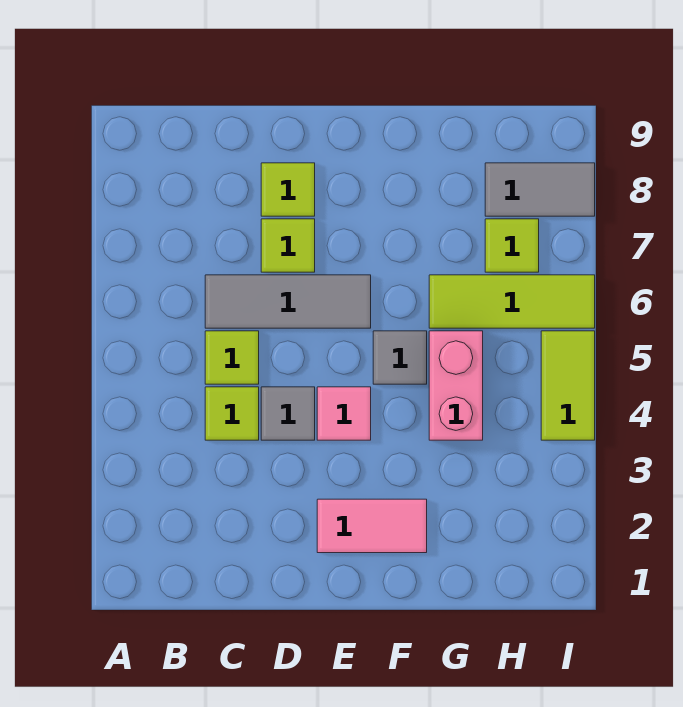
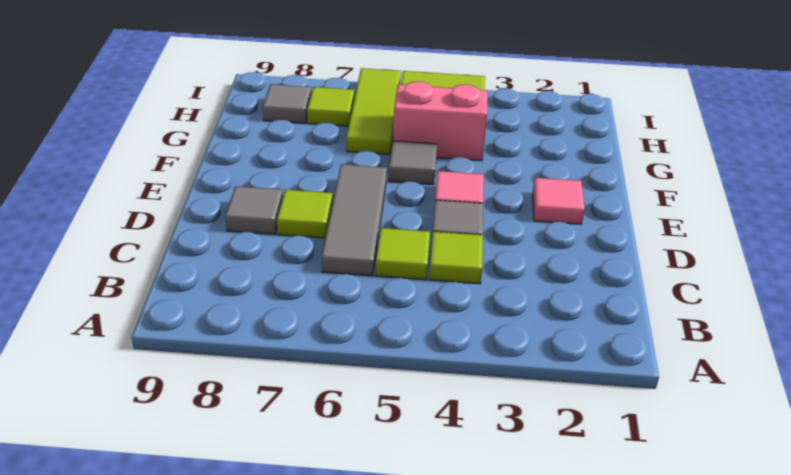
lime 1x1 tile [261,163,315,216] -> grey 1x1 tile [225,186,283,234]
pink 1x2 tile [317,499,427,553] -> pink 1x1 tile [533,178,585,224]
grey 1x2 tile [485,163,595,216] -> grey 1x1 tile [263,84,311,123]

